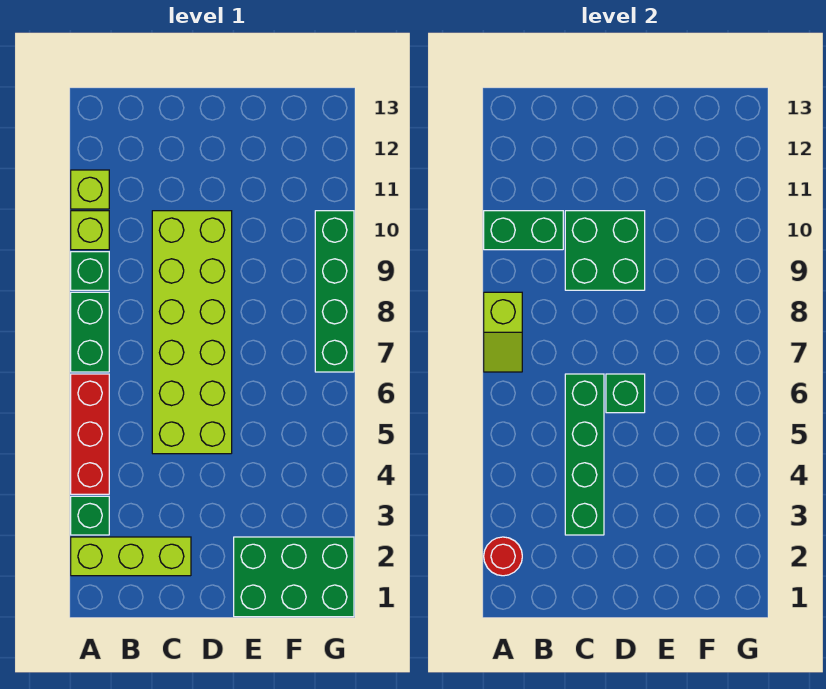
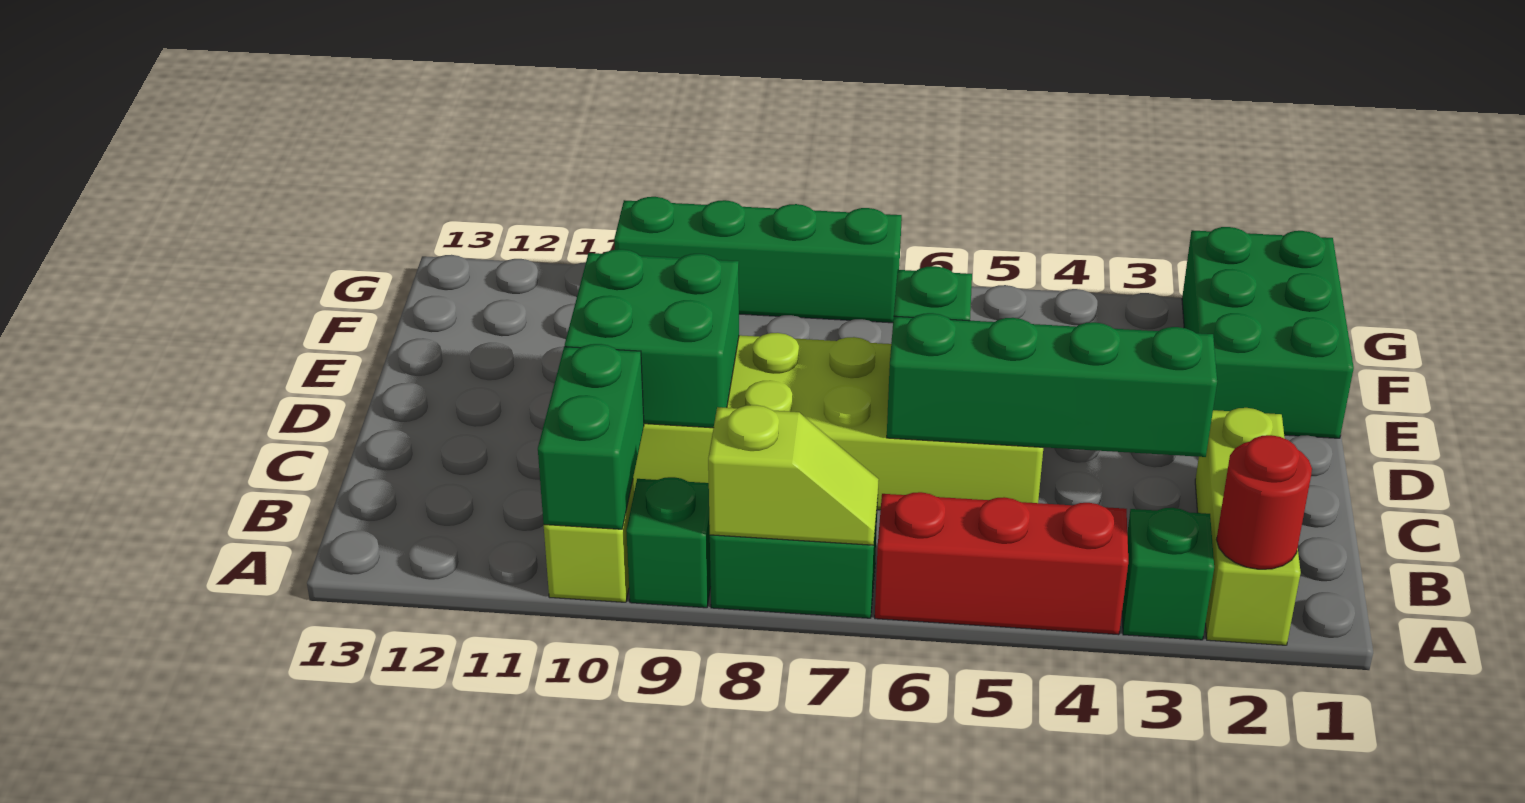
lime 1x1 brick [71,170,109,209] -> none

